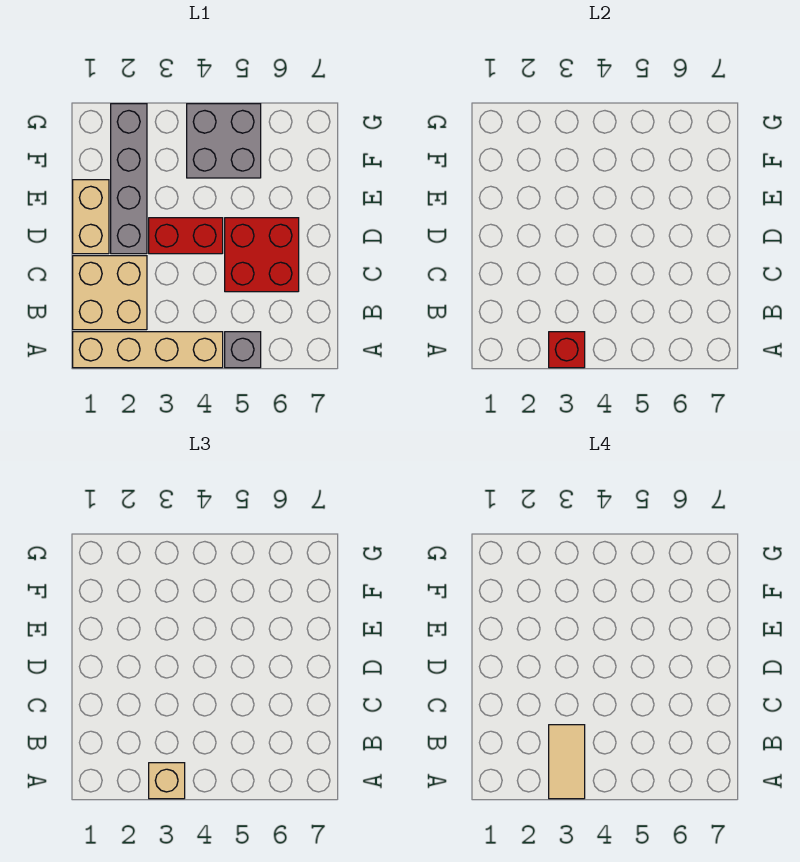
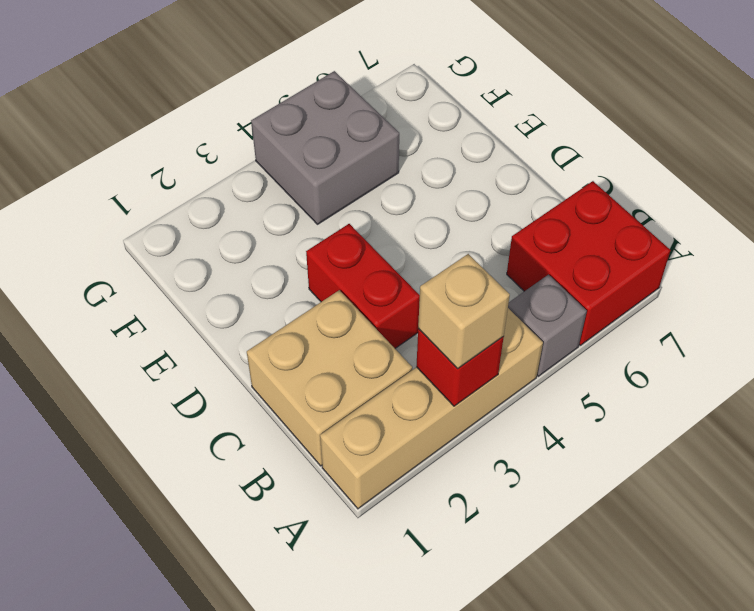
tan 1x2 tile [549,725,585,799] -> none
red 2x2 brick [225,218,299,292] -> red 2x2 brick moved to [507,181,670,345]
tan 1x2 brick [73,180,109,254] -> none
grey 1x4 brick [111,104,147,254] -> none
red 1x2 brick [149,218,223,254] -> red 1x2 brick turned to [306,224,420,348]

